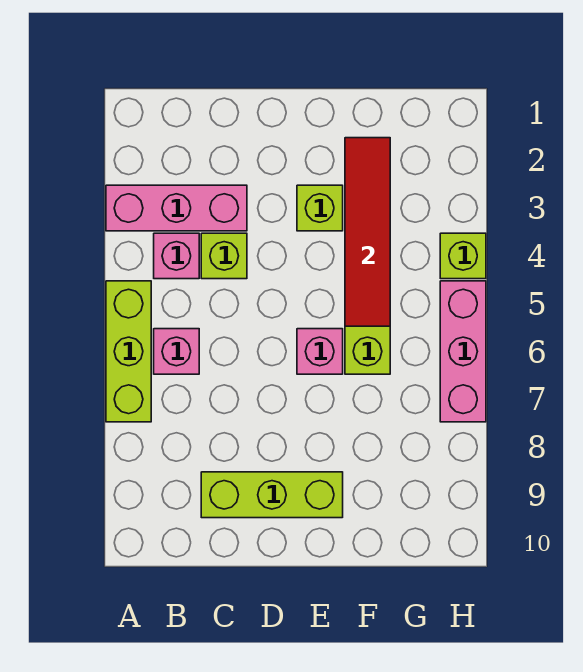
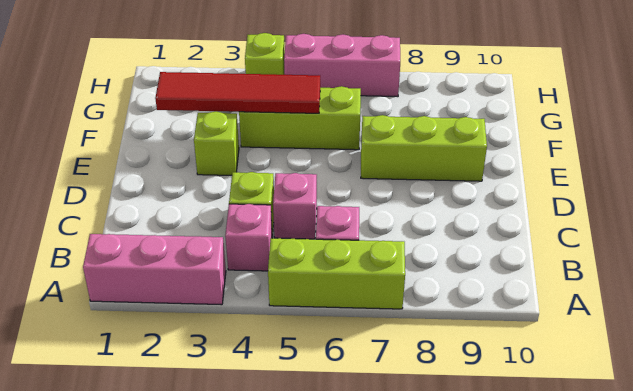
pink 1x3 brick [106,185,247,231] -> pink 1x3 brick turned to [83,234,226,305]
lime 1x3 brick [201,472,343,518] -> lime 1x3 brick turned to [361,115,487,181]
pink 1x1 brick [297,329,343,374] -> pink 1x1 brick moved to [273,173,317,239]

